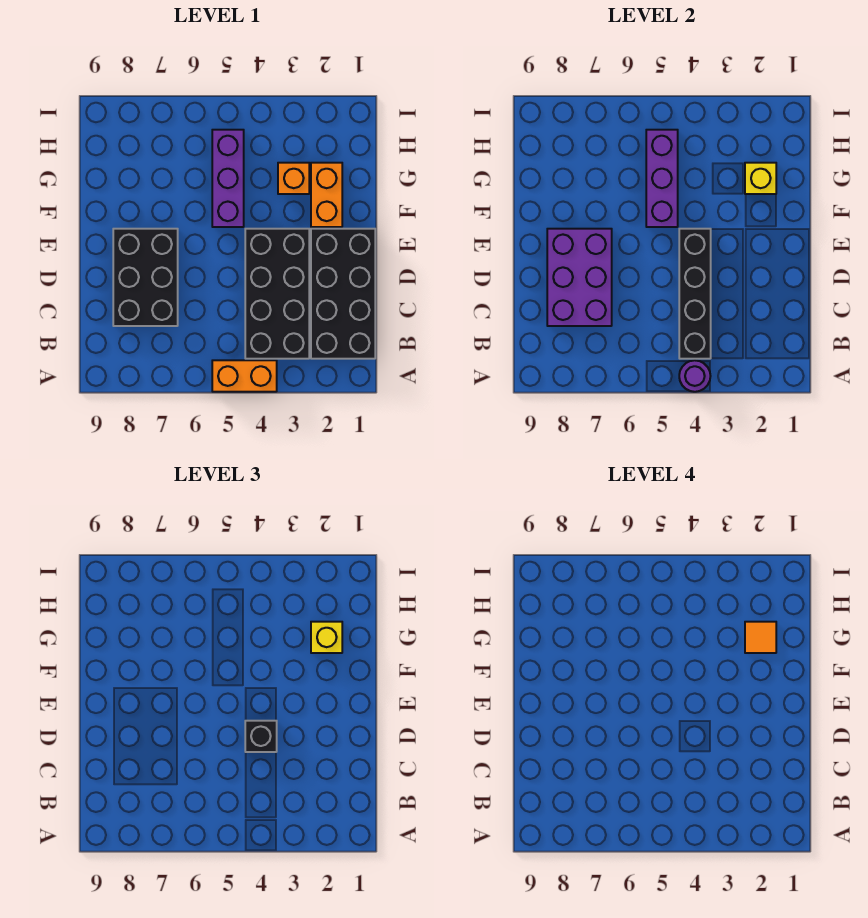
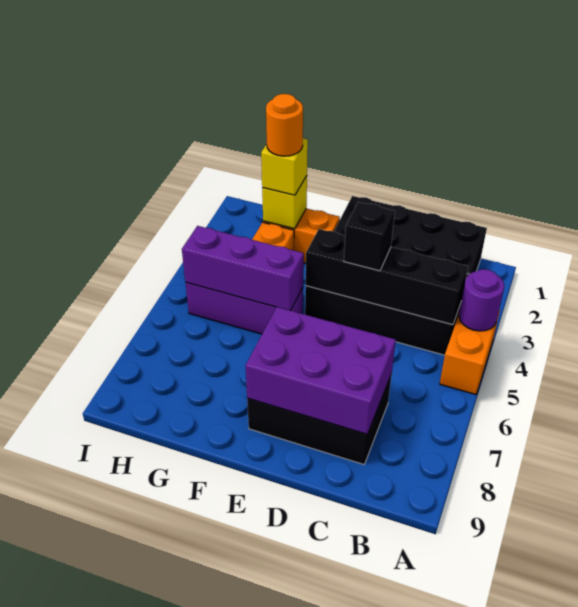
orange 1x1 tile [745,622,776,653] -> orange 1x1 round brick [266,94,303,156]

